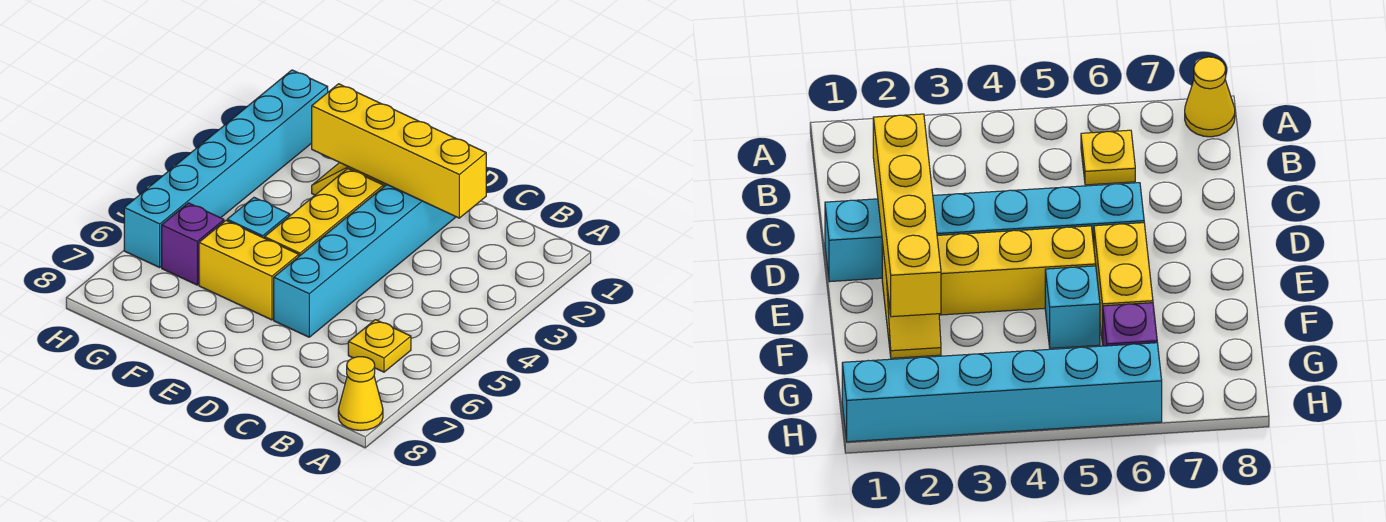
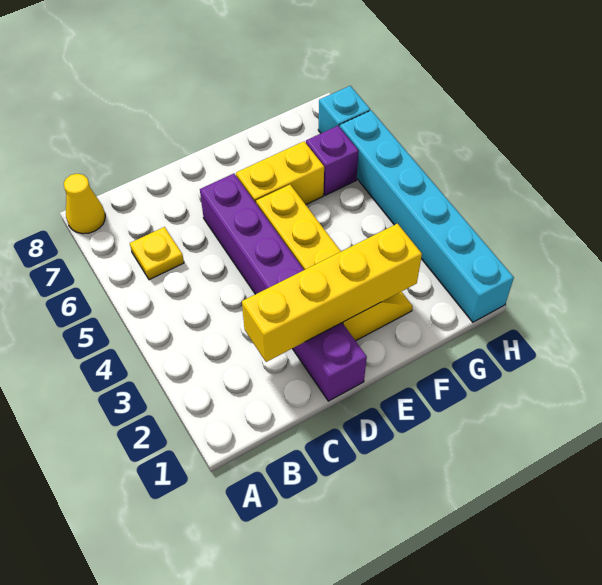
cyan 1x6 brick [274,185,456,337] -> purple 1x6 brick [200,174,367,401]
cyan 1x1 brick [227,197,290,238] -> cyan 1x1 brick moved to [318,86,370,133]

